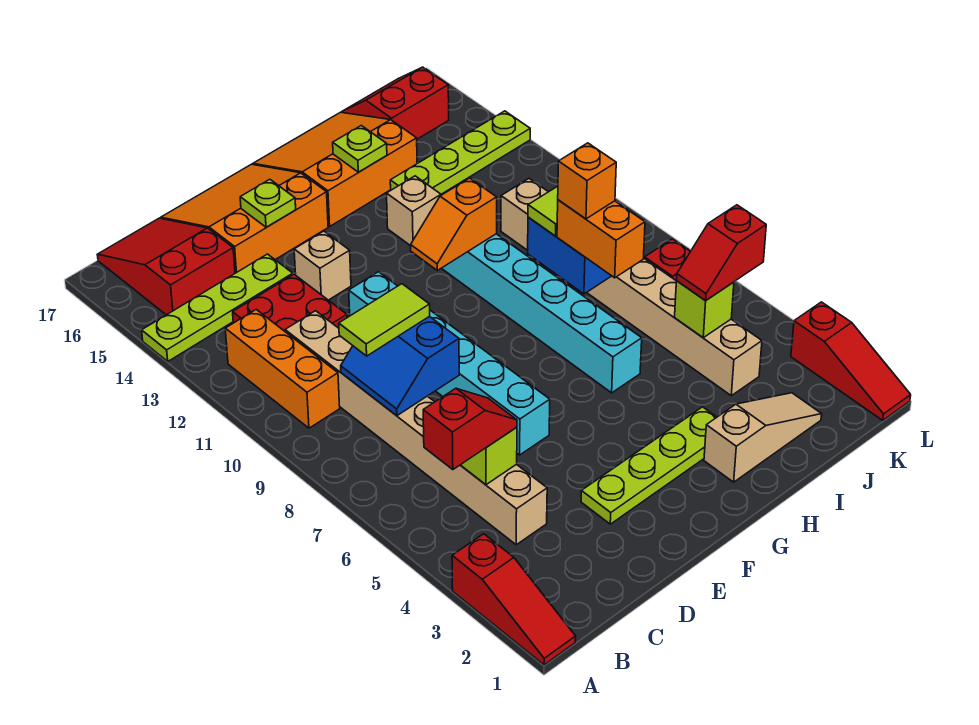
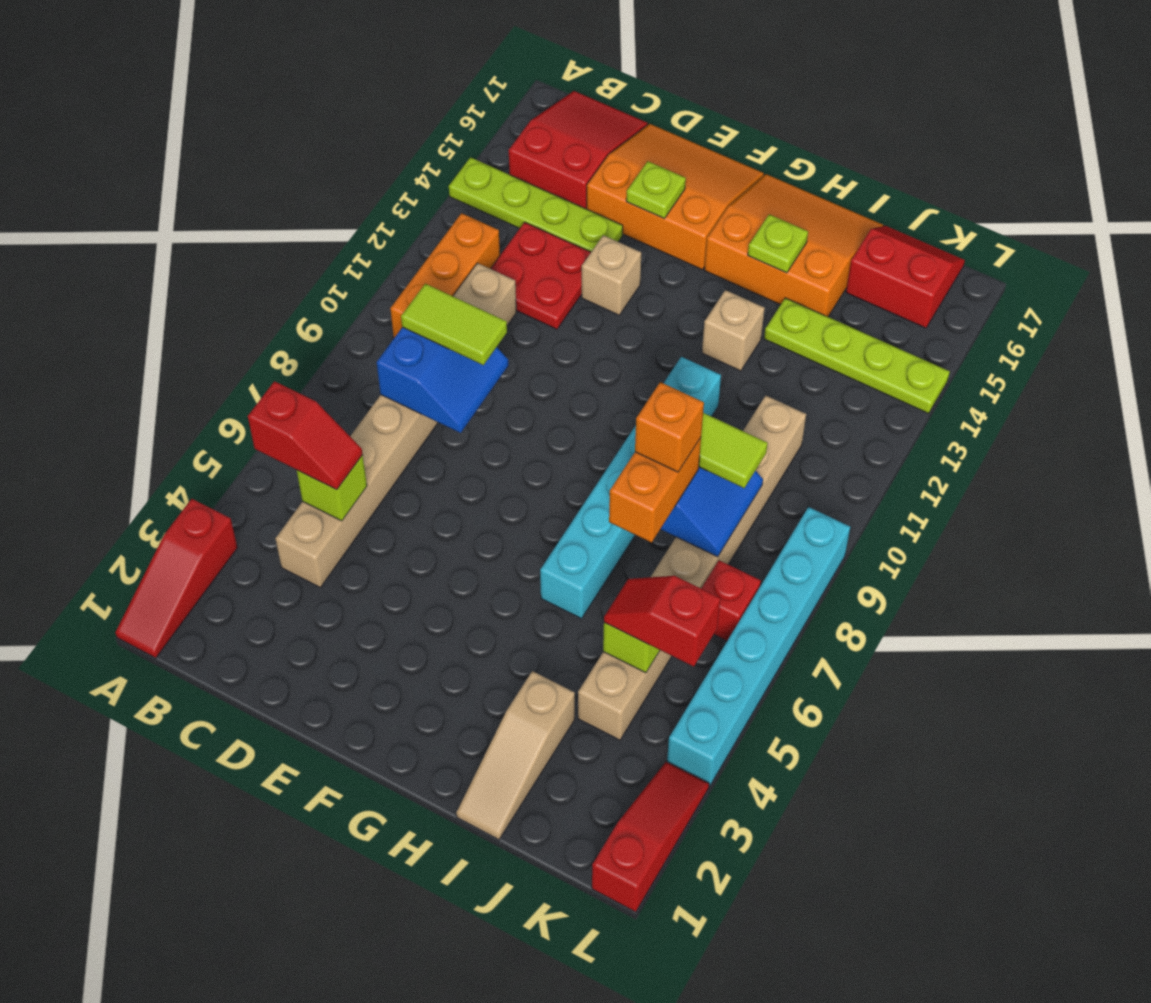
blue 2x2 slope [341,316,459,416] -> blue 2x2 slope turned to [377,327,508,433]
lime 1x4 plate [581,407,717,524] -> none
cyan 1x6 brick [349,272,550,455] -> cyan 1x6 brick moved to [667,507,850,786]
orange 1x2 slope [411,178,497,270] -> none
tan 1x3 slope [704,393,822,482] -> tan 1x3 slope turned to [456,671,575,840]
red 1x3 slope [791,302,911,421] -> red 1x3 slope turned to [592,762,709,912]

